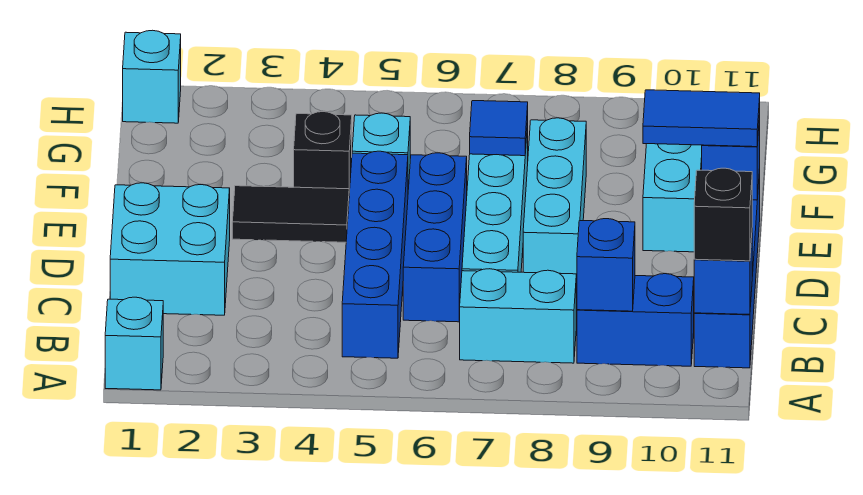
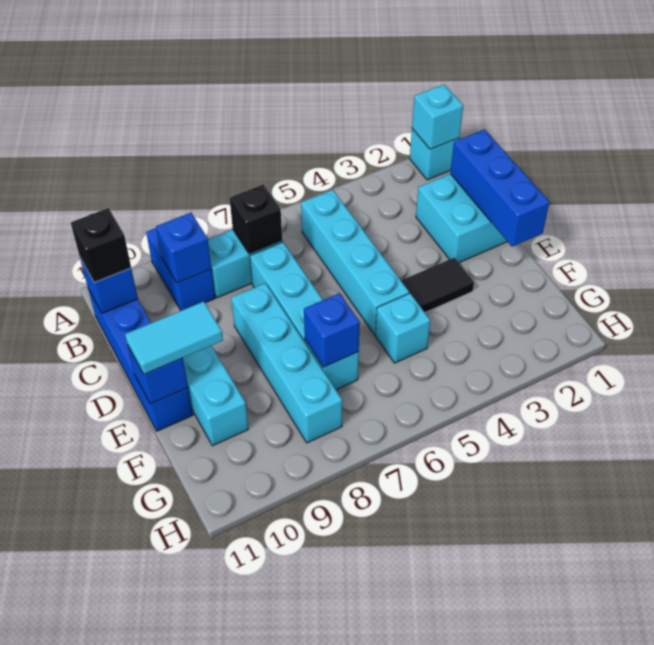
blue 1x4 brick [342,151,408,358] -> cyan 1x4 brick [301,190,409,335]
blue 1x2 brick [577,274,694,366] -> blue 1x2 brick turned to [146,228,215,310]
blue 1x3 brick [403,153,467,322] -> blue 1x3 brick moved to [450,129,549,247]
cyan 1x3 brick [523,118,586,287] -> cyan 1x4 brick [231,283,342,443]
blue 1x2 tile [643,90,760,147] -> cyan 1x2 tile [125,301,223,374]
black 1x1 brick [294,112,352,193] -> black 1x1 brick moved to [230,185,282,254]
blue 1x1 tile [470,101,528,156] -> blue 1x1 brick [304,293,360,367]
cyan 1x1 brick [123,30,181,123] -> cyan 1x1 brick moved to [412,84,463,149]

